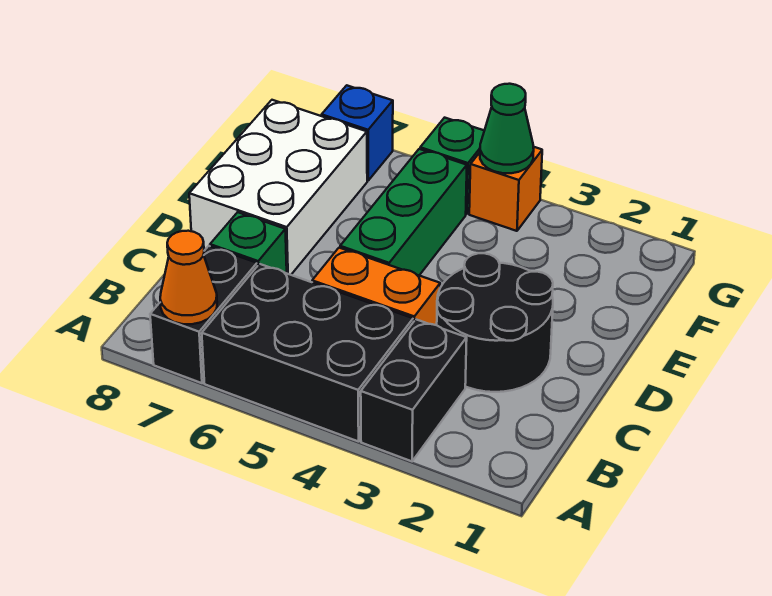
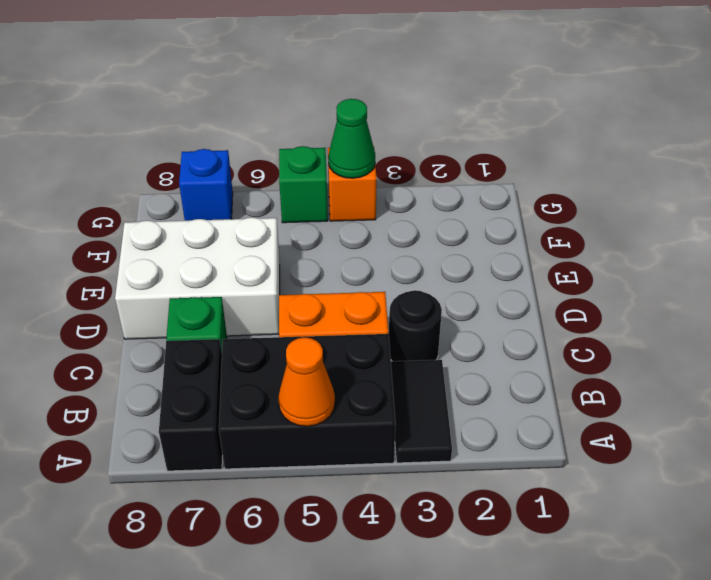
black 1x2 brick [361,320,467,461] -> black 1x2 tile [391,360,452,463]
orange 1x1 cone [160,231,217,324] -> orange 1x1 cone moved to [278,337,335,426]
black 2x2 round brick [437,253,553,392] -> black 1x1 round brick [388,290,442,361]
green 1x3 brick [340,149,467,275] -> none
white 2x3 brick [189,100,367,275] -> white 2x3 brick turned to [115,217,280,339]

